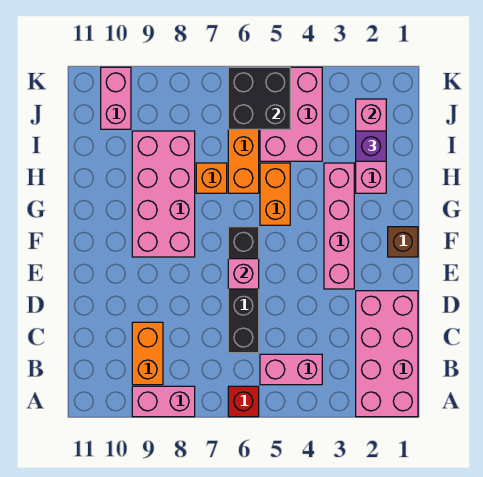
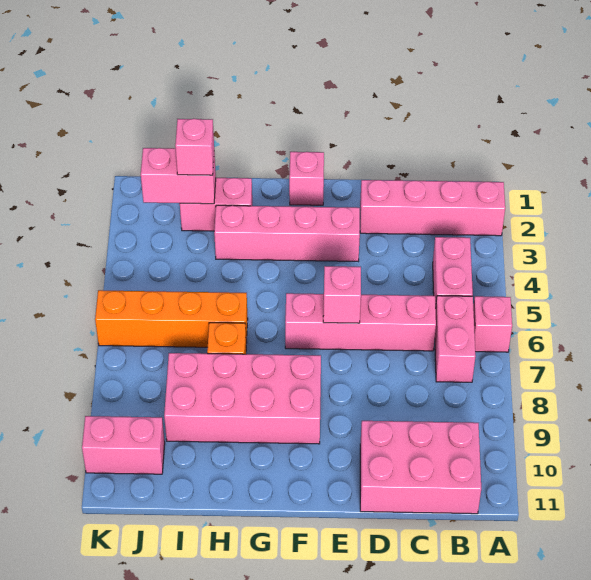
pink 2x4 brick [356,291,418,417] -> pink 1x4 brick [360,180,505,236]
red 1x1 brick [228,386,259,417] -> pink 1x1 brick [473,296,512,352]
pink 1x2 brick [132,386,195,417] -> pink 1x2 brick moved to [435,296,475,382]
orange 1x2 brick [132,322,163,385] -> none
black 1x4 brick [228,227,259,353] -> pink 1x4 brick [285,293,436,351]
brown 1x1 brick [388,227,418,257] -> pink 1x1 brick [289,152,324,205]
orange 1x2 brick [260,163,290,225] -> none
purple 1x1 brick [356,131,386,161] -> pink 1x1 brick [175,119,214,175]
pink 2x3 brick [260,67,322,161] -> pink 2x3 brick moved to [360,421,481,514]
black 2x2 brick [228,67,290,129] -> none

